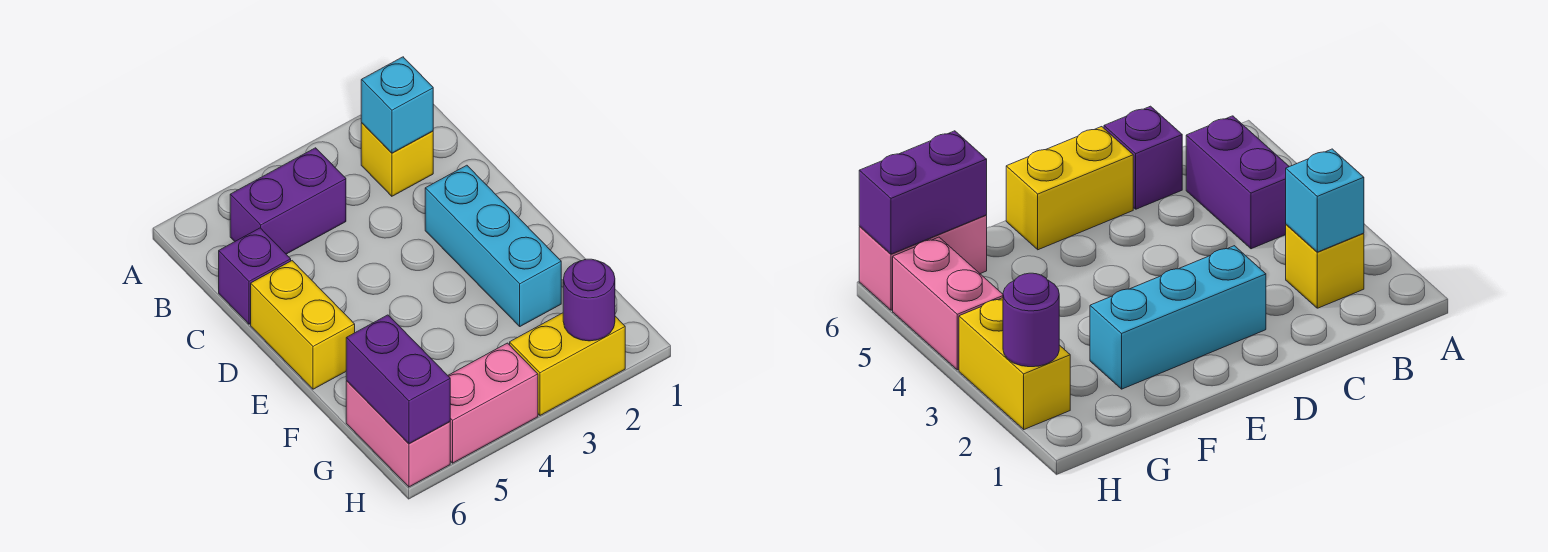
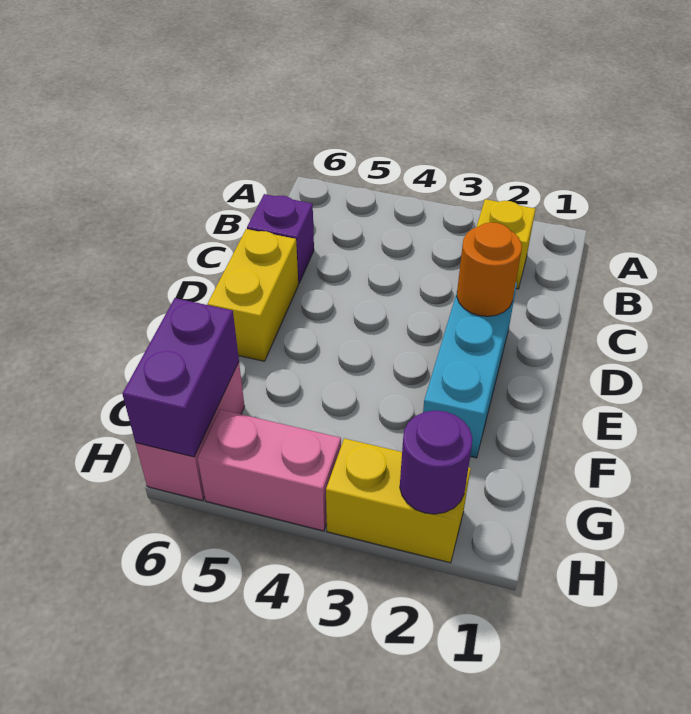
cyan 1x1 brick [361,57,433,153] -> none
purple 1x2 brick [230,148,346,254] -> none
none -> orange 1x1 round brick [457,222,522,316]

